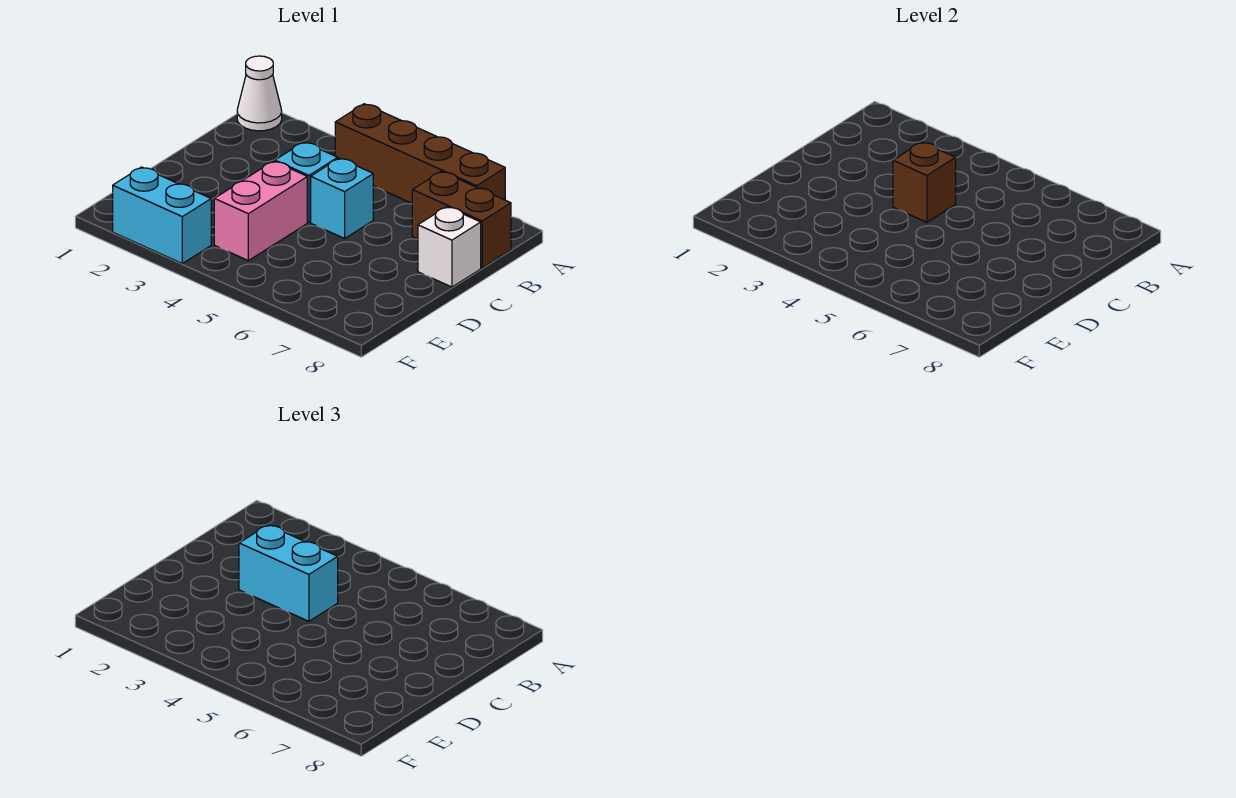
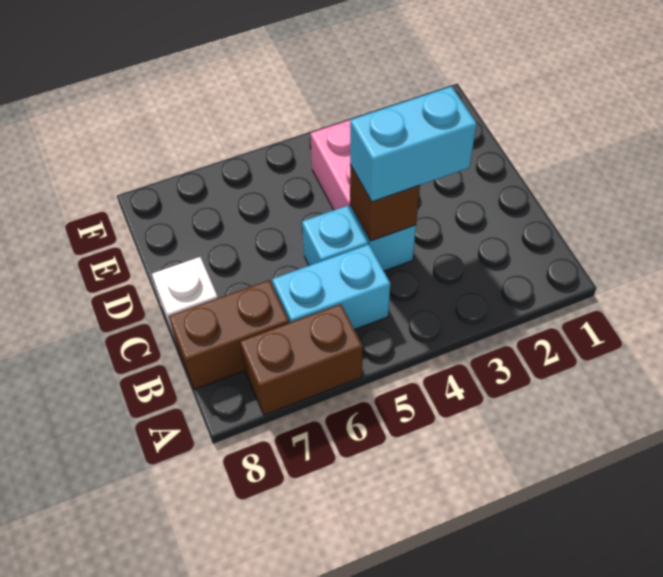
white 1x1 cone [237,56,282,131] -> none
brown 1x4 brick [335,104,505,203] -> brown 1x2 brick [240,304,363,415]
cyan 1x2 brick [113,167,211,264] -> cyan 1x2 brick moved to [272,245,390,330]

